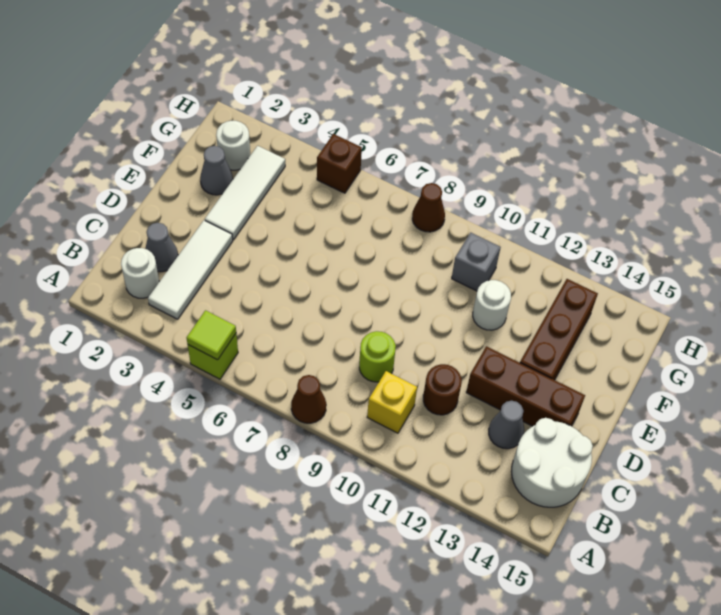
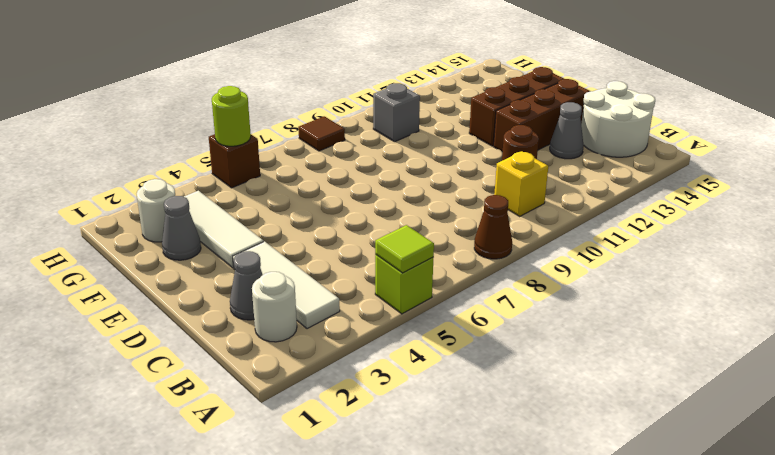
lime 1x1 round brick [359,331,396,382] -> lime 1x1 round brick moved to [212,86,251,146]
brown 1x3 brick [520,279,598,380] -> brown 1x3 brick turned to [469,67,564,146]
white 1x1 round brick [473,280,511,330] -> none
brown 1x1 cone [412,183,445,232] -> brown 1x1 tile [298,116,345,151]

